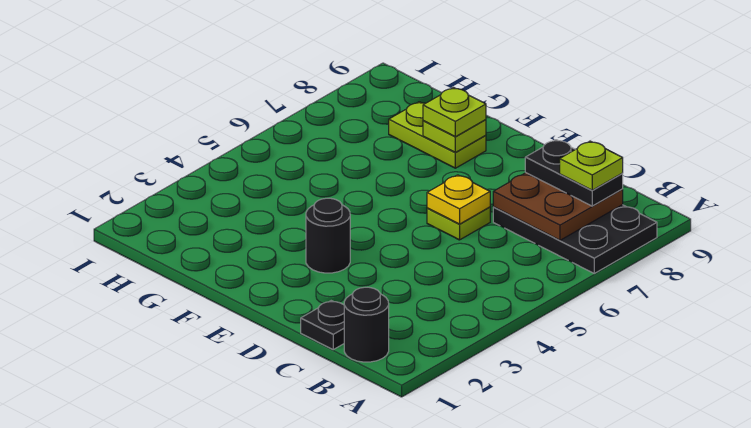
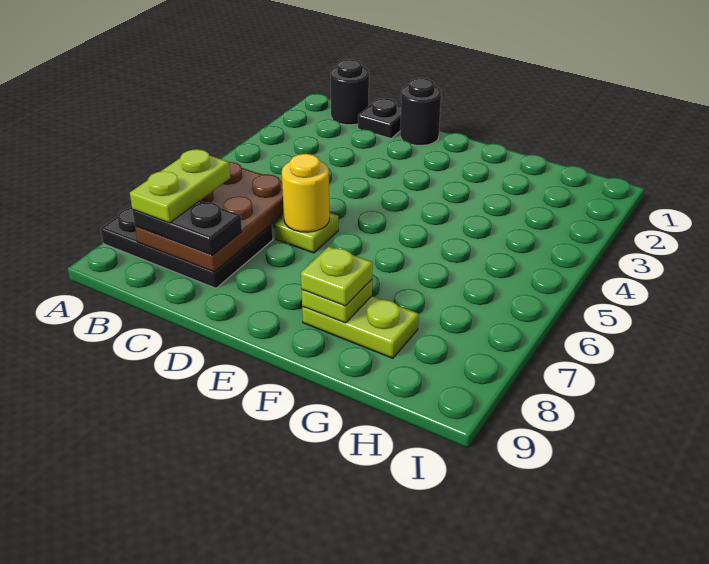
brown 2x2 plate [493,173,623,240] -> brown 2x3 plate [135,162,284,272]
lime 1x1 plate [560,141,623,190] -> lime 1x2 plate [130,149,230,223]
yellow 1x1 plate [427,175,490,224] -> yellow 1x1 round brick [282,154,330,232]
black 1x1 round brick [306,198,350,273] -> black 1x1 round brick moved to [400,78,441,146]

